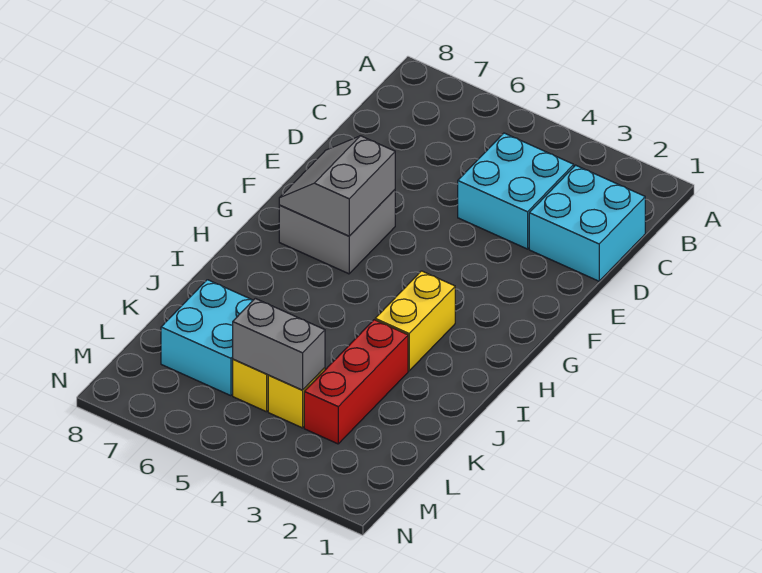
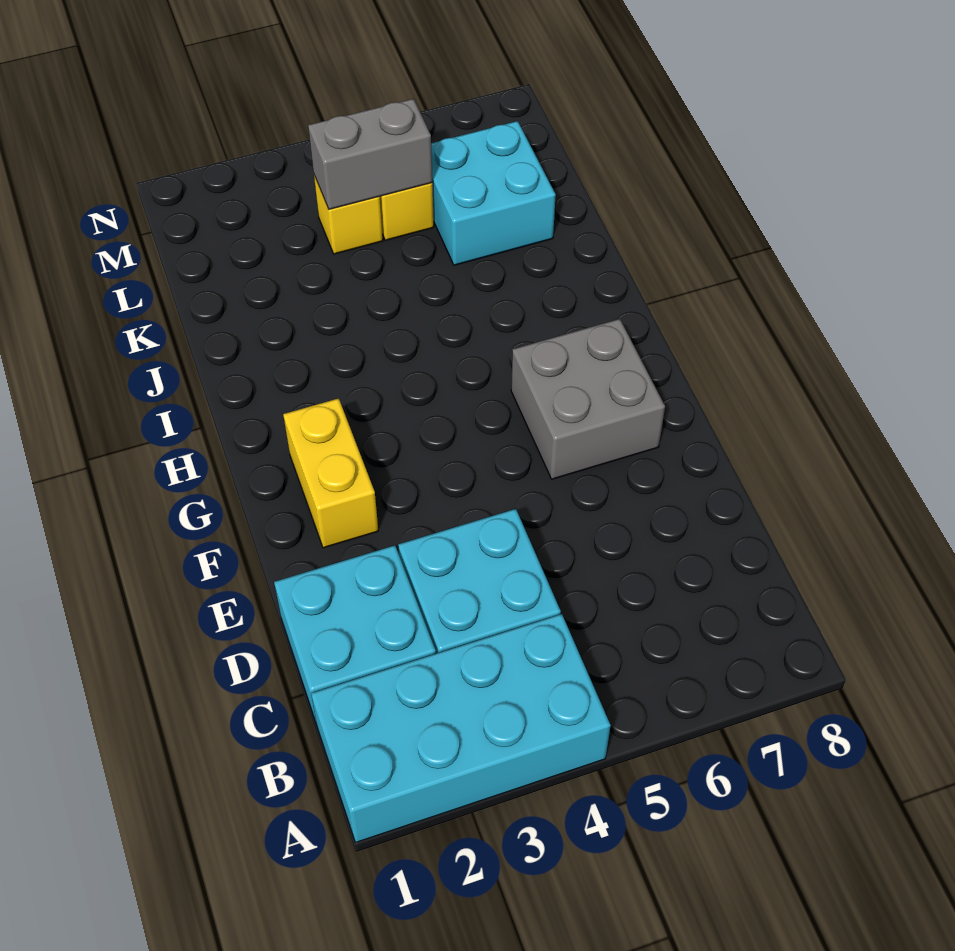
none -> cyan 2x4 brick [311,614,611,842]
grey 2x2 slope [279,136,395,236] -> none
yellow 1x2 brick [375,271,455,371] -> yellow 1x2 brick moved to [283,398,378,548]
red 1x3 brick [304,320,408,444] -> none

